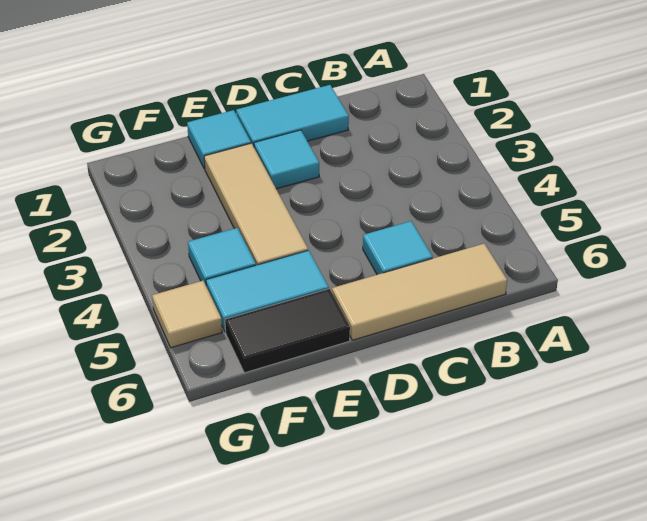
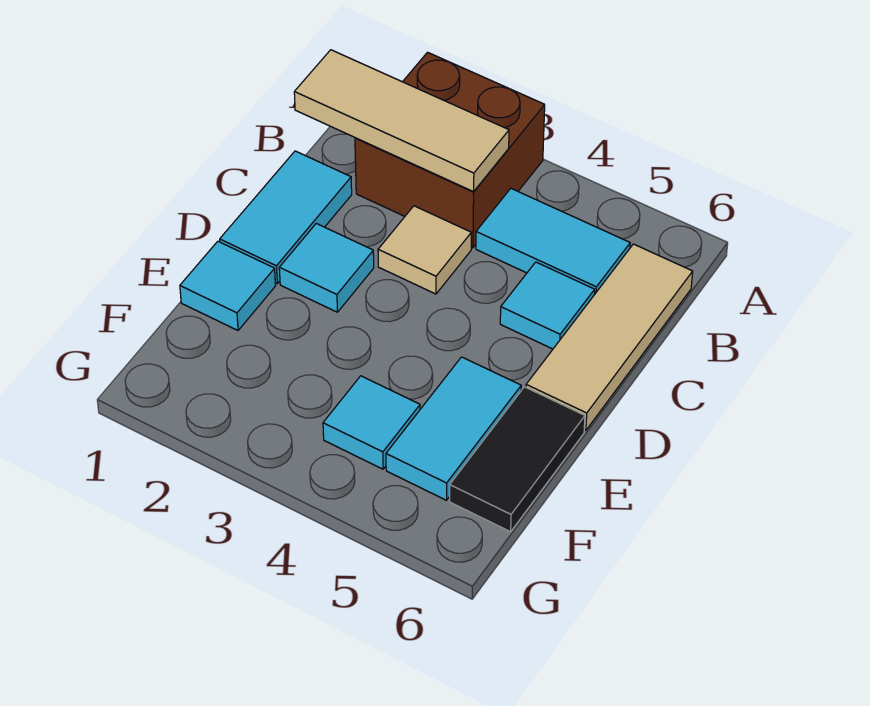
none -> brown 2x2 brick [355,52,545,248]
none -> cyan 1x2 tile [476,189,630,295]
tan 1x3 tile [204,143,308,265] -> tan 1x3 tile moved to [294,50,509,192]
tan 1x1 tile [152,281,222,348] -> tan 1x1 tile moved to [378,206,471,294]

